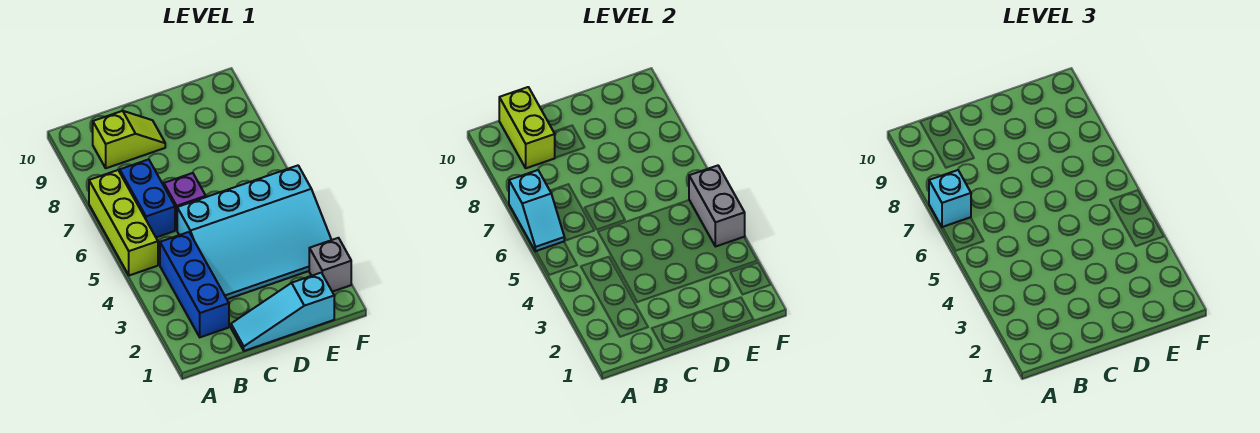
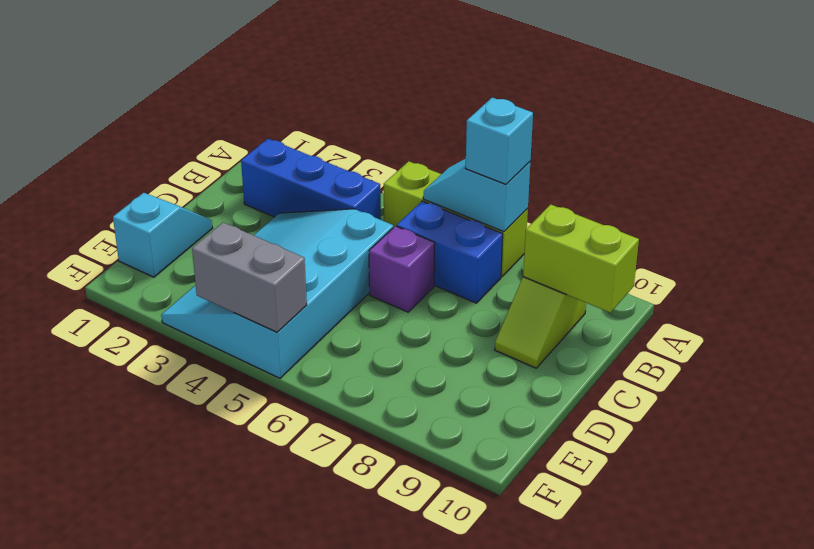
cyan 1x3 slope [231,273,334,351] -> cyan 1x2 slope [113,193,212,277]
grey 1x1 brick [309,238,351,292] -> none

